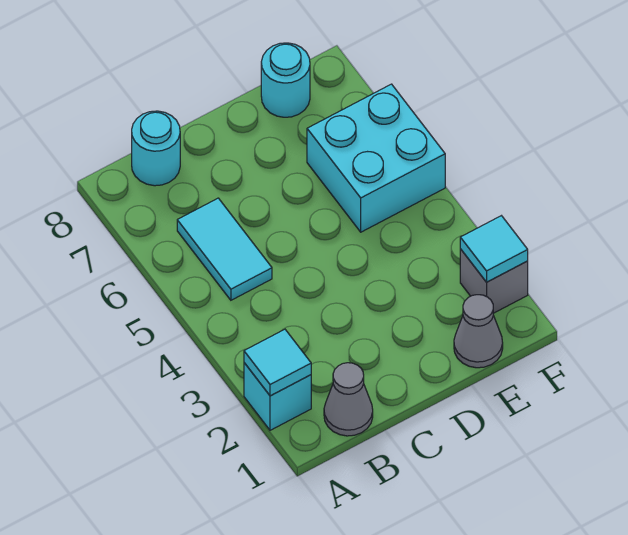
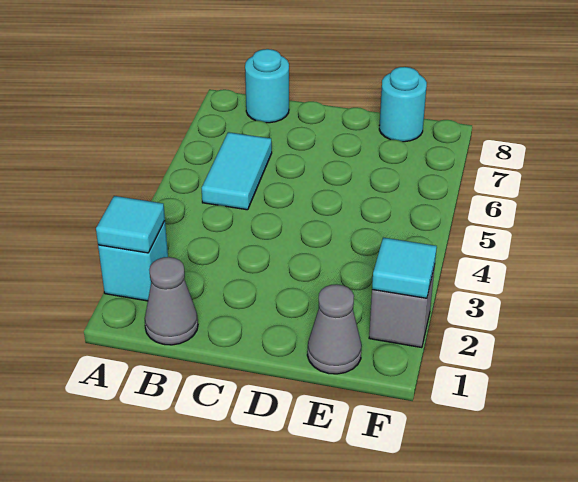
cyan 2x2 brick [307,84,445,232] -> none

